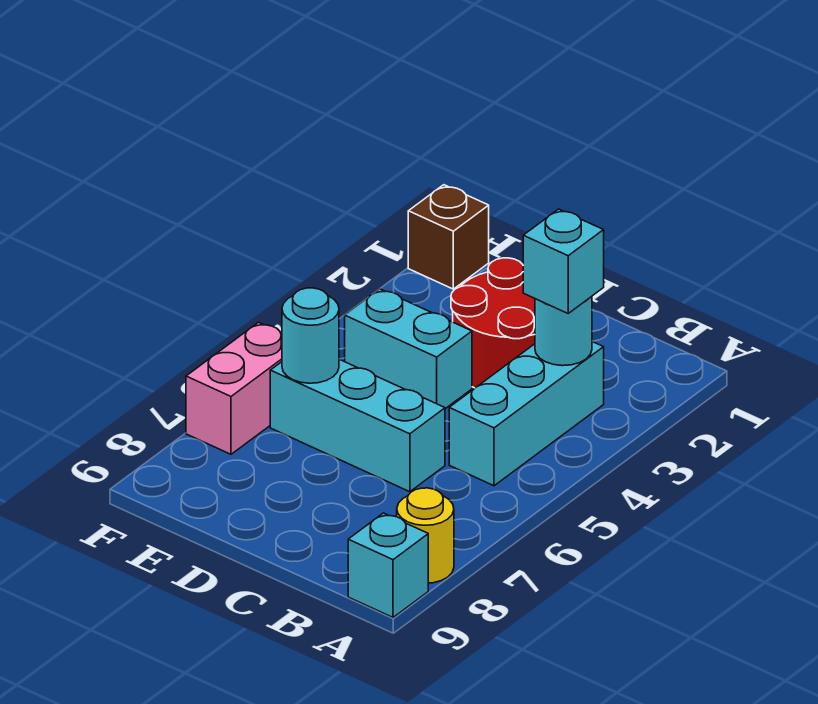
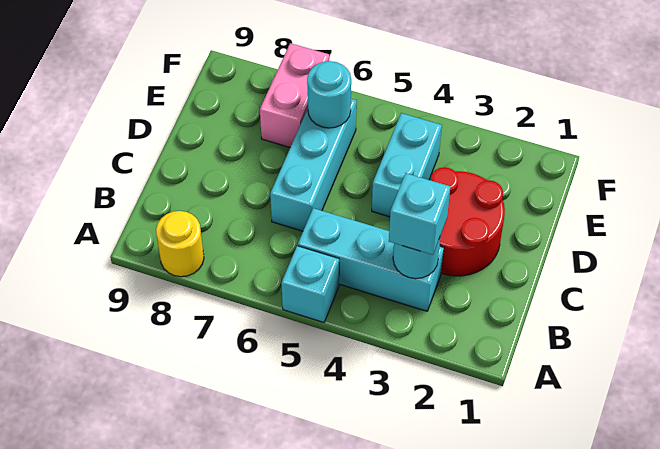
cyan 1x1 brick [348,513,428,617] -> cyan 1x1 brick moved to [281,246,339,322]
brown 1x1 brick [408,185,489,289] -> none
pink 1x2 brick [186,322,282,454] -> pink 1x2 brick turned to [260,43,329,147]

